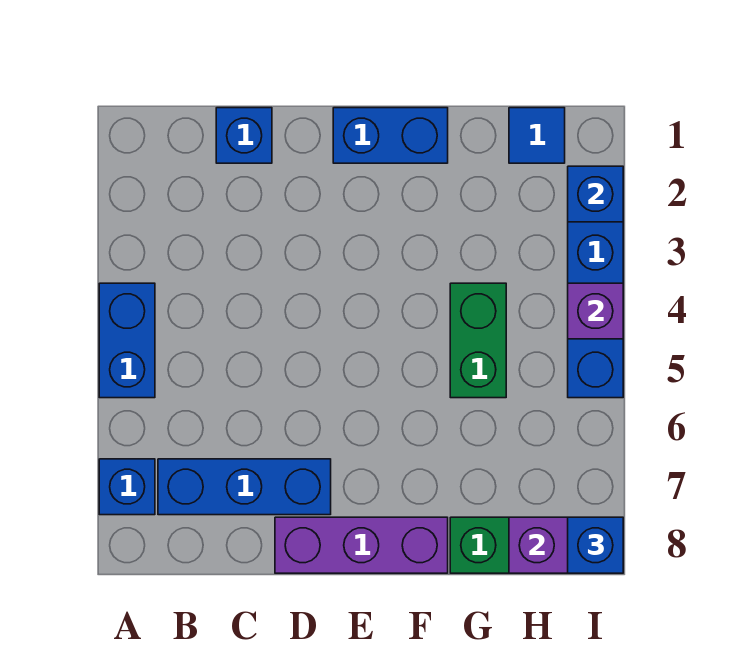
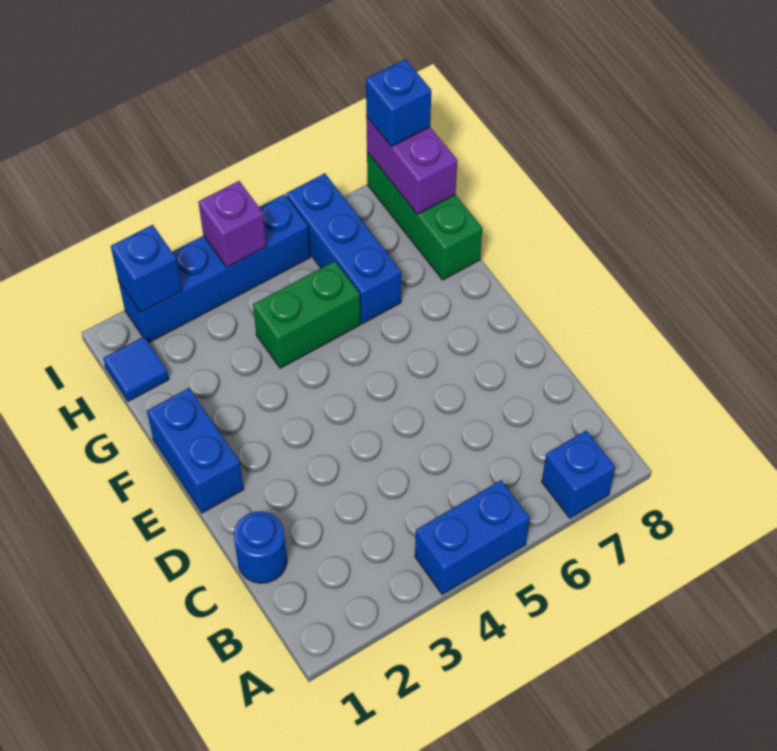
blue 1x3 brick [158,459,331,515] -> blue 1x3 brick moved to [286,173,401,323]
blue 1x1 brick [216,108,272,163] -> blue 1x1 round brick [234,511,287,583]
purple 1x3 brick [275,517,448,573] -> none

